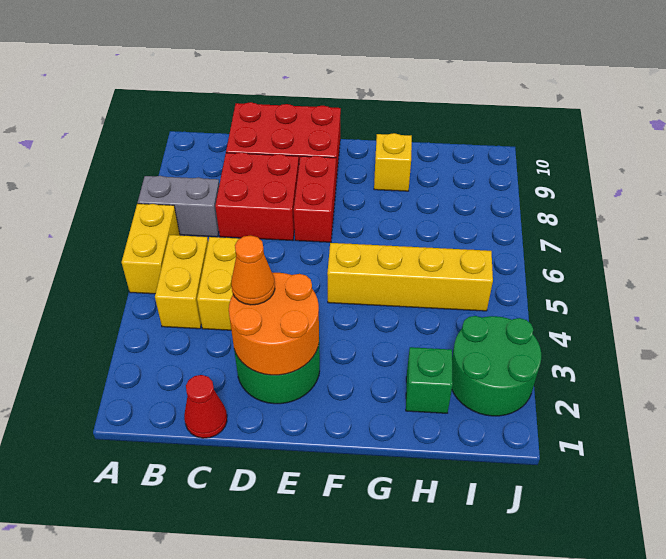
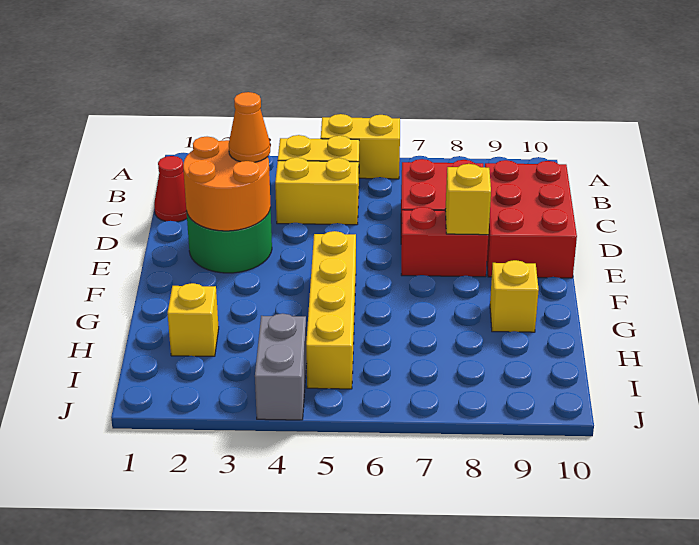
grey 1x2 brick [138,176,219,237] -> grey 1x2 brick moved to [255,314,307,420]
none -> yellow 1x1 brick [445,164,491,235]
green 1x1 brick [406,347,453,413] -> yellow 1x1 brick [167,283,219,356]
green 2x2 round brick [452,316,541,416] -> none

